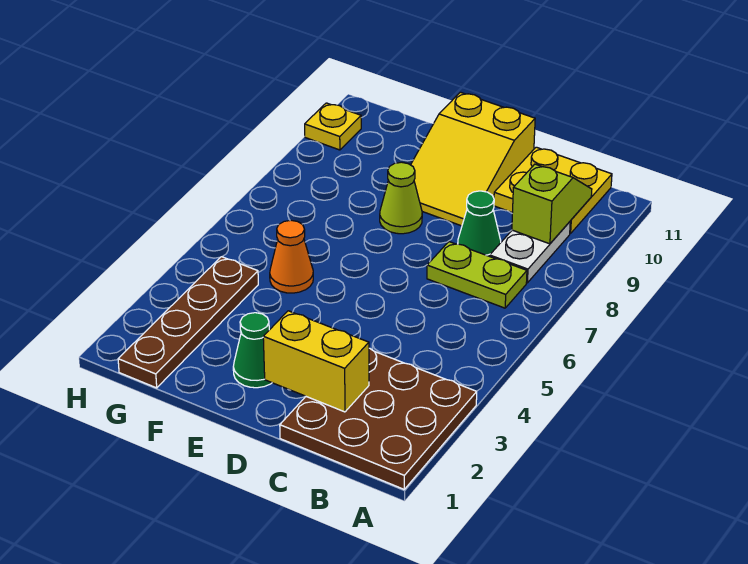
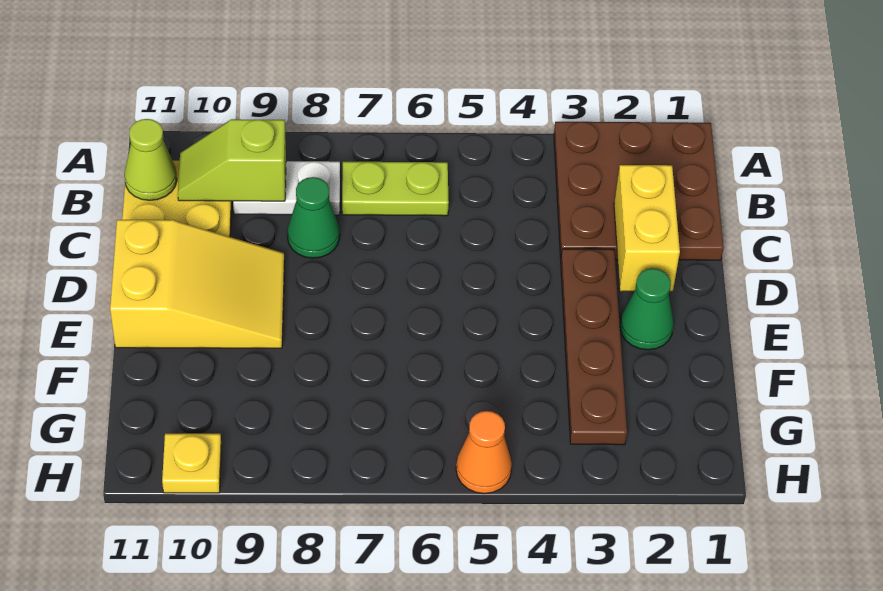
lime 1x2 plate [427,242,527,308] -> lime 1x2 plate turned to [342,162,449,216]
lime 1x1 cone [380,162,422,234] -> lime 1x1 cone moved to [124,119,177,200]
orange 1x1 cone [270,220,313,293] -> orange 1x1 cone moved to [456,411,512,494]
brown 1x4 plate [118,257,258,388] -> brown 1x4 plate turned to [561,249,627,445]

